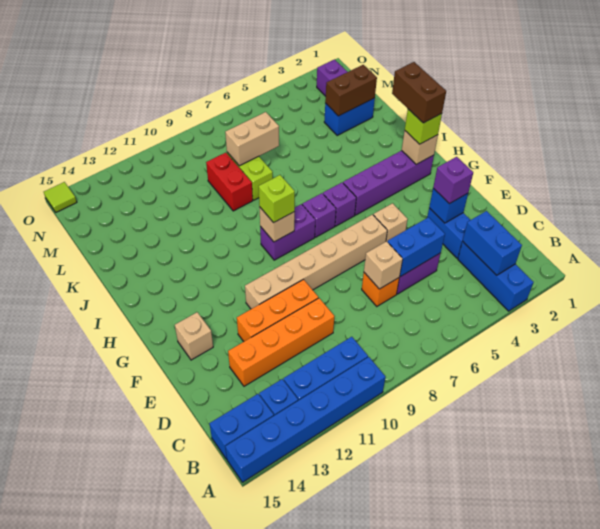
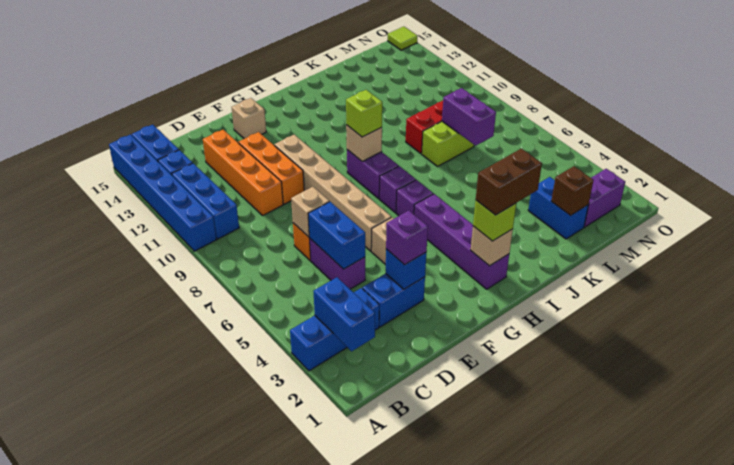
blue 1x2 brick [463,211,522,275] -> blue 1x2 brick turned to [313,277,375,351]
brown 1x2 brick [325,65,377,116] -> brown 1x1 brick [551,166,594,216]
tan 1x2 brick [225,112,279,166] -> purple 1x2 brick [442,88,496,146]

